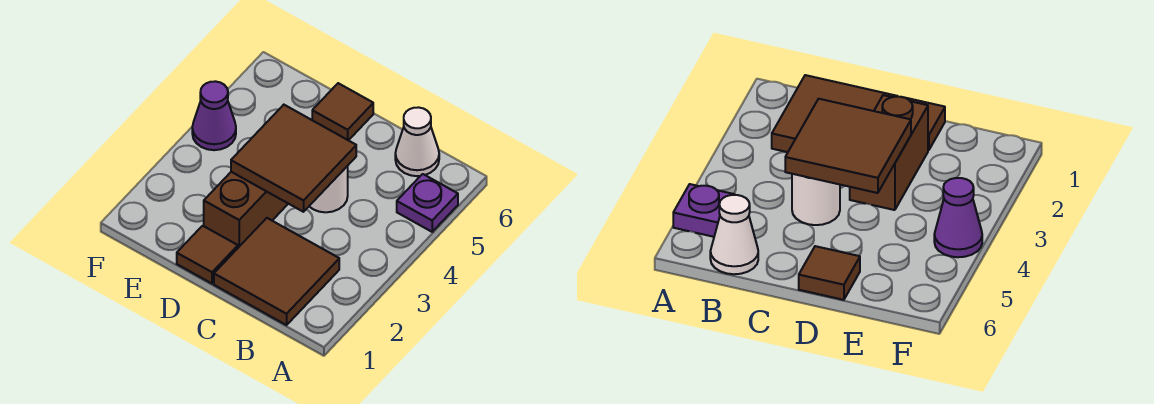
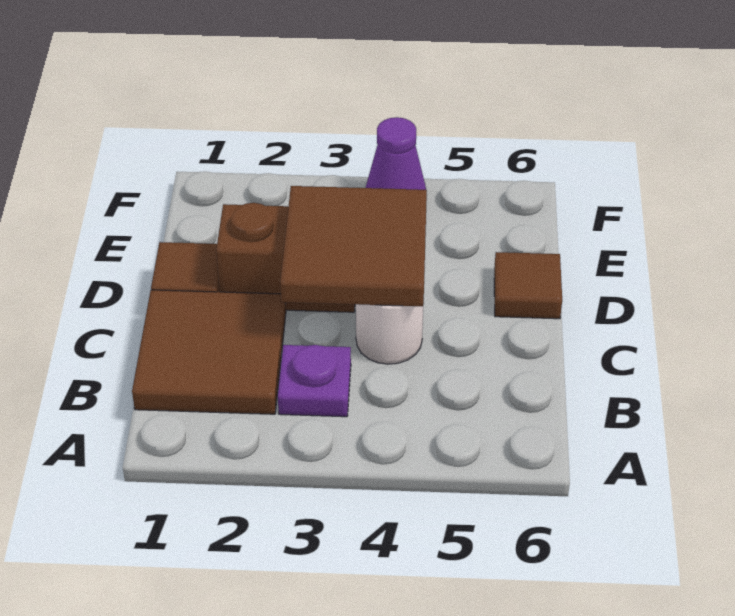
purple 1x1 plate [397,174,458,232] -> purple 1x1 plate moved to [278,345,351,417]
white 1x1 cone [395,107,439,176] -> none

